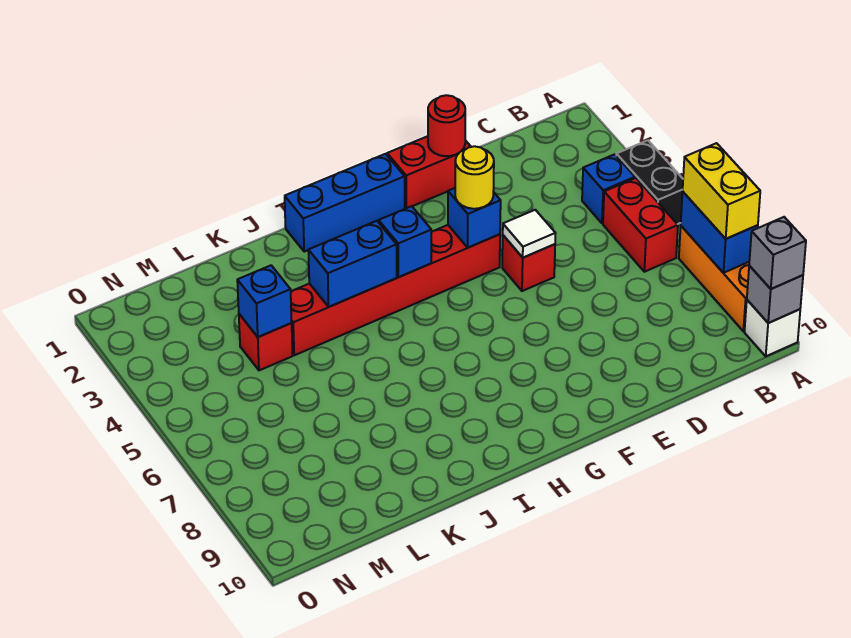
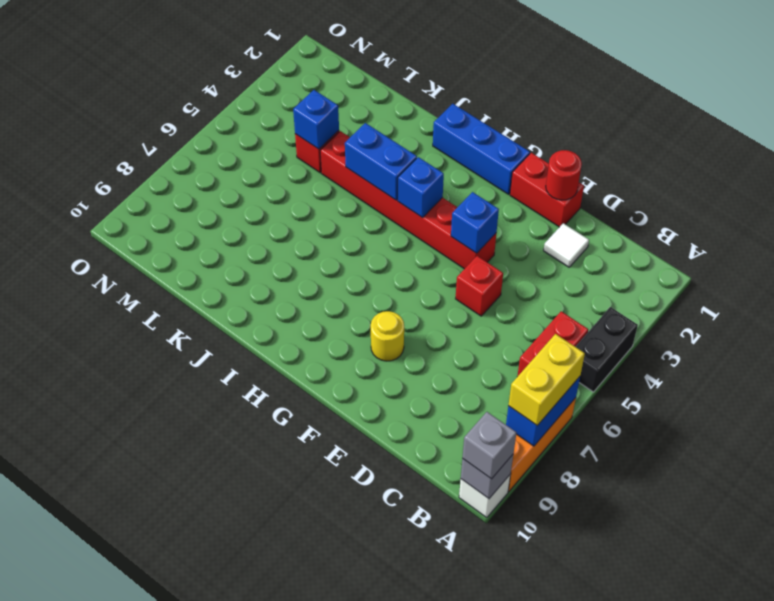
blue 1x1 brick [582,154,635,223] -> none
white 1x1 tile [503,210,555,258] -> white 1x1 tile moved to [543,223,589,267]
yellow 1x1 round brick [455,146,494,209] -> yellow 1x1 round brick moved to [371,311,404,361]

